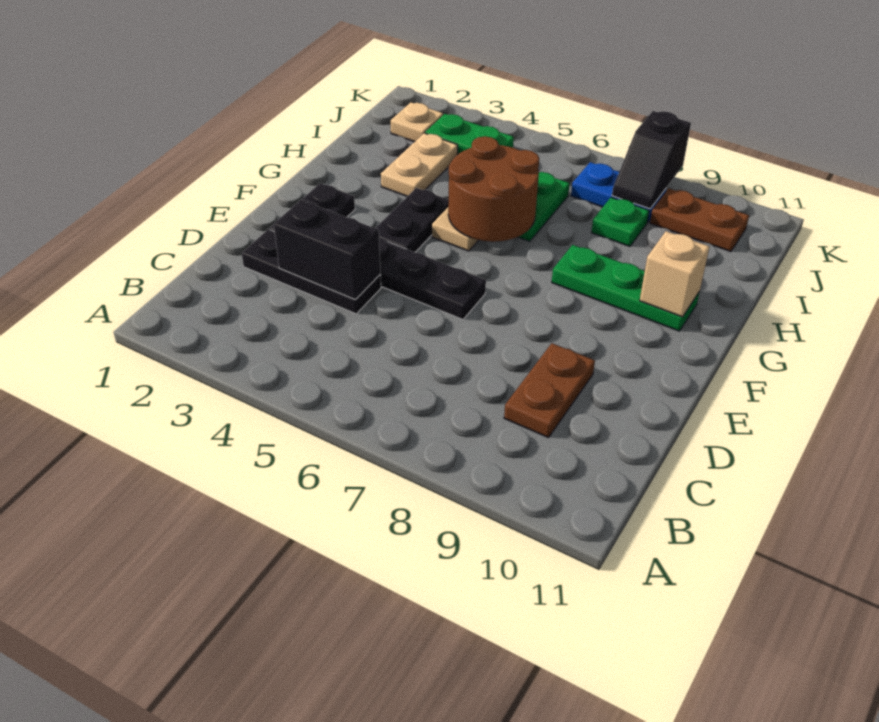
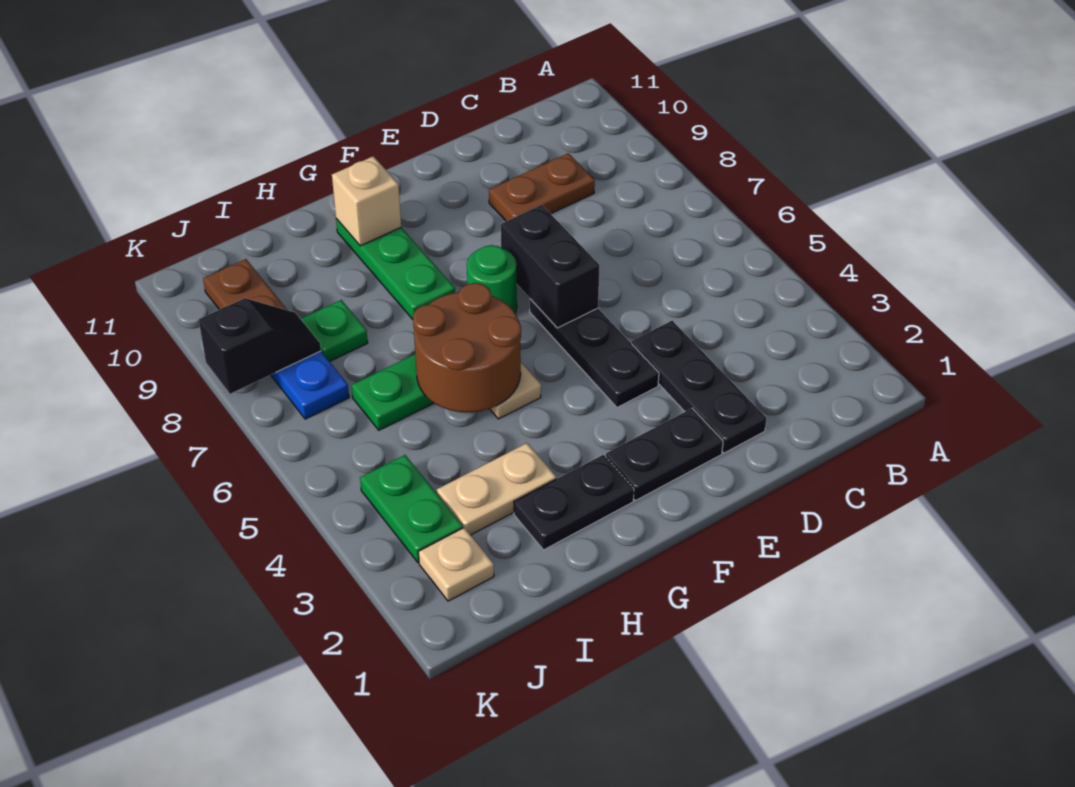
black 1x2 brick [274,200,380,299] -> black 1x2 brick moved to [501,205,599,328]
black 1x2 plate [375,188,449,252] -> black 1x2 plate moved to [514,455,634,550]
none -> green 1x1 round brick [467,245,517,313]

